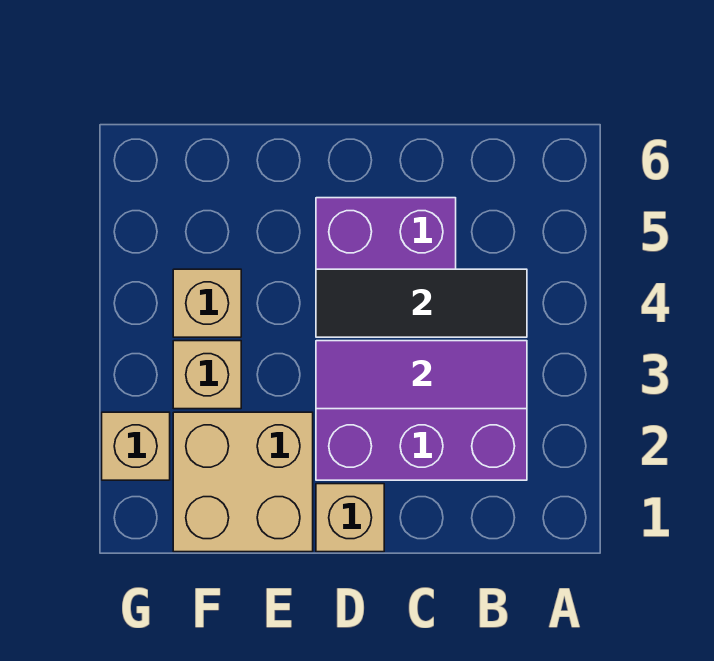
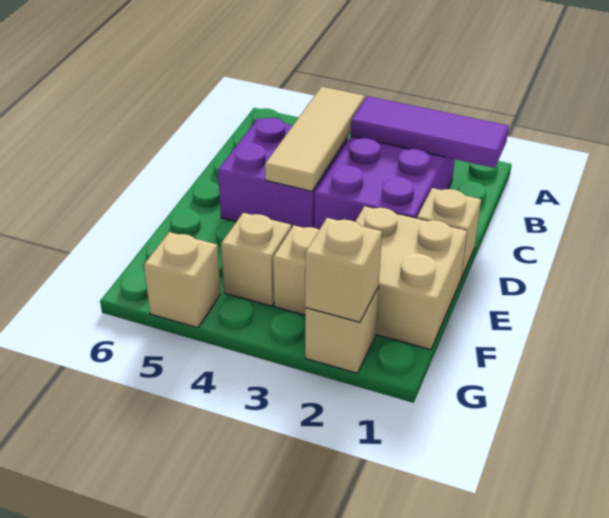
purple 1x3 tile [316,341,527,409] -> purple 1x3 tile turned to [351,96,509,168]
black 1x3 tile [316,269,527,337] -> tan 1x3 tile [265,87,365,191]
none -> tan 1x1 brick [305,218,382,322]
none -> tan 1x1 brick [144,232,221,328]

